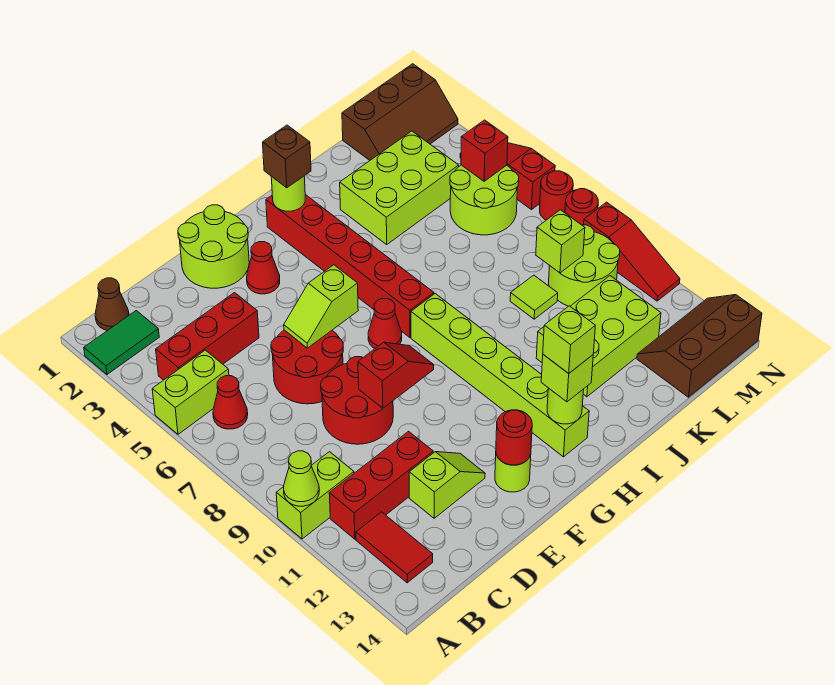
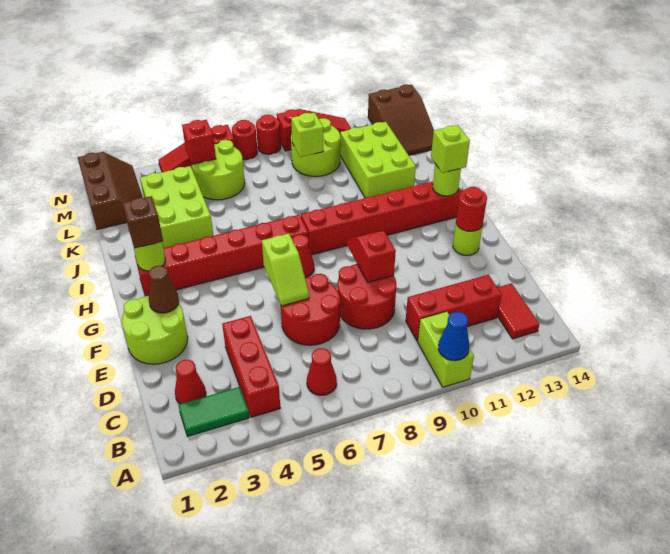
green 1x2 tile [84,311,159,374] -> green 1x2 tile turned to [179,387,249,436]
lime 1x2 brick [152,350,229,434] -> none
lime 1x1 cone [284,451,319,506] -> blue 1x1 cone [438,312,469,361]
brown 1x1 cone [95,278,129,330] -> brown 1x1 cone moved to [149,266,179,313]
red 1x3 brick [329,432,433,539] -> red 1x3 brick turned to [406,275,502,341]
red 1x2 tile [356,512,433,583] -> red 1x2 tile turned to [497,283,540,339]
lime 1x2 slope [409,452,485,518] -> none
red 1x1 cone [247,242,280,294] -> red 1x1 cone moved to [175,360,206,404]
lime 1x6 brick [411,294,589,457] -> red 1x6 brick [301,182,462,255]
lime 1x1 brick [543,306,595,373] -> none
lime 1x1 tile [510,275,558,319] -> none
brown 2x3 slope [637,295,762,397] -> brown 2x3 slope turned to [368,85,434,155]

